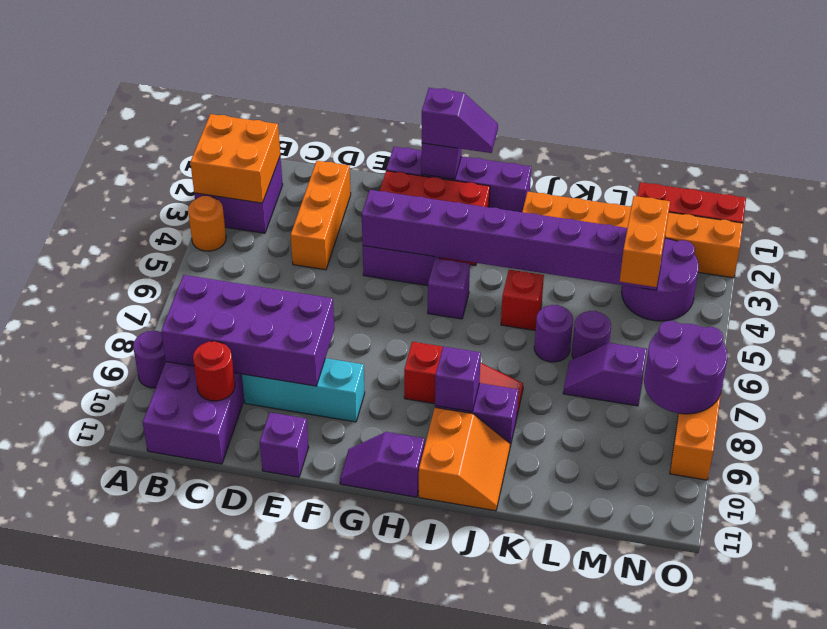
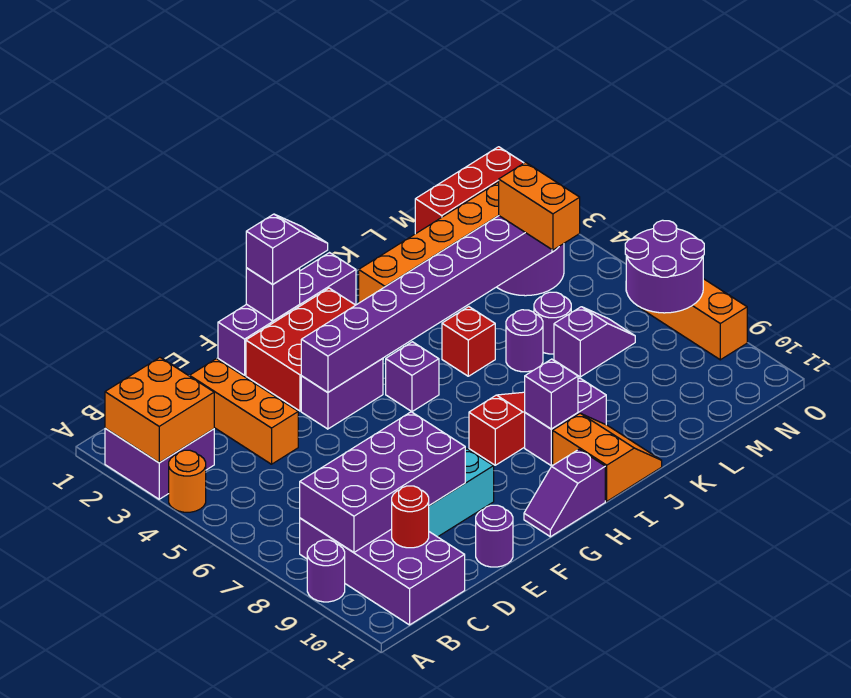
purple 1x1 brick [260,413,308,477] -> purple 1x1 round brick [476,505,513,567]
purple 1x2 slope [563,343,647,406] -> purple 1x2 slope turned to [554,307,635,377]

